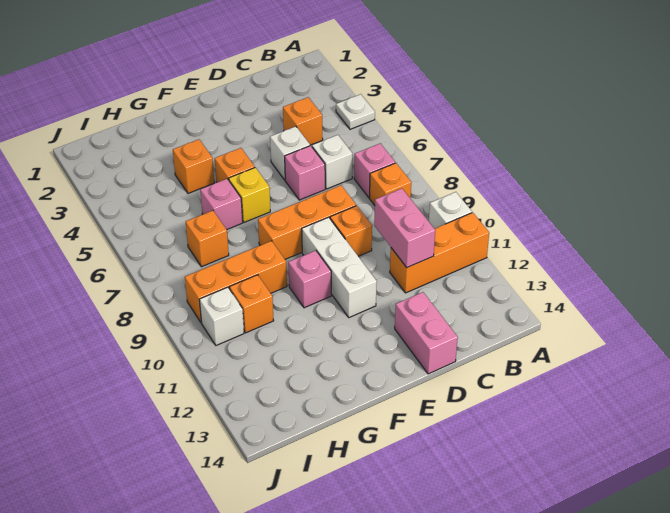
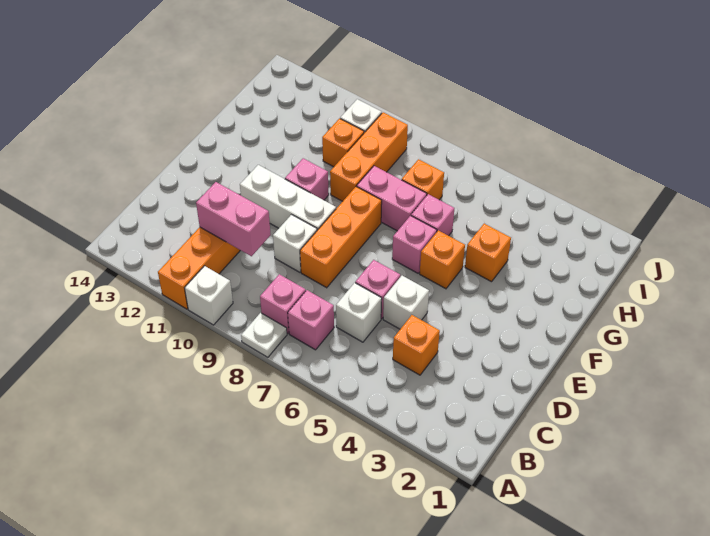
white 1x1 plate [336,94,375,129] -> white 1x1 plate moved to [241,313,287,357]
orange 1x1 brick [370,163,411,205] -> pink 1x1 brick [260,274,306,334]
orange 1x1 brick [330,206,372,256] -> white 1x1 brick [273,215,317,272]
pink 1x2 brick [395,292,458,374] -> pink 1x2 brick moved to [357,166,427,231]
yellow 1x1 brick [229,168,270,223] -> pink 1x1 brick [392,216,437,273]

